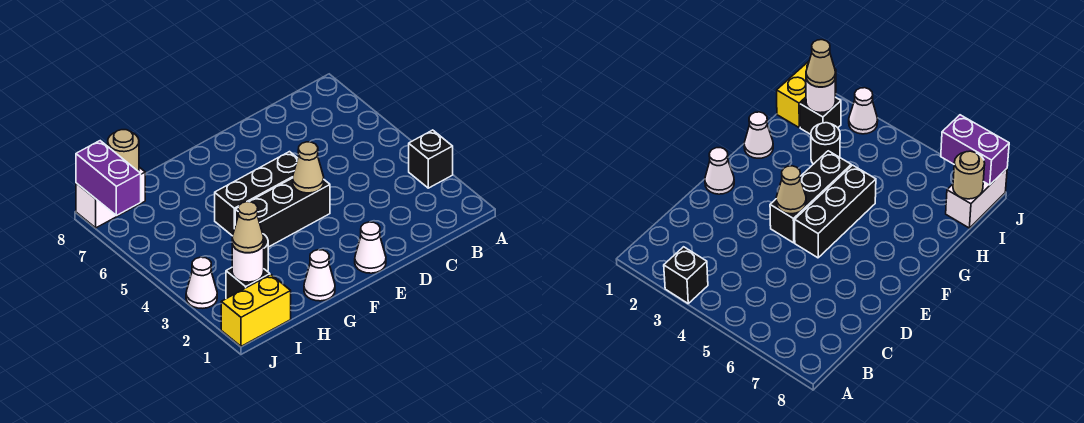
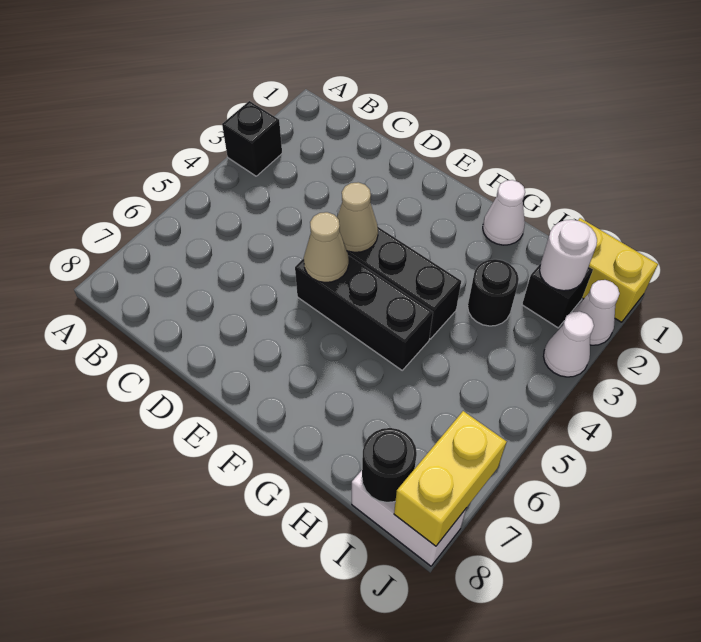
white 1x1 cone [355,222,386,273] -> white 1x1 cone moved to [573,280,620,345]
tan 1x1 cone [232,202,264,253] -> tan 1x1 cone moved to [304,212,349,282]
tan 1x1 round brick [108,130,139,172] -> black 1x1 round brick [362,428,417,502]
purple 1x2 brick [76,141,141,215] -> yellow 1x2 brick [394,411,507,546]

